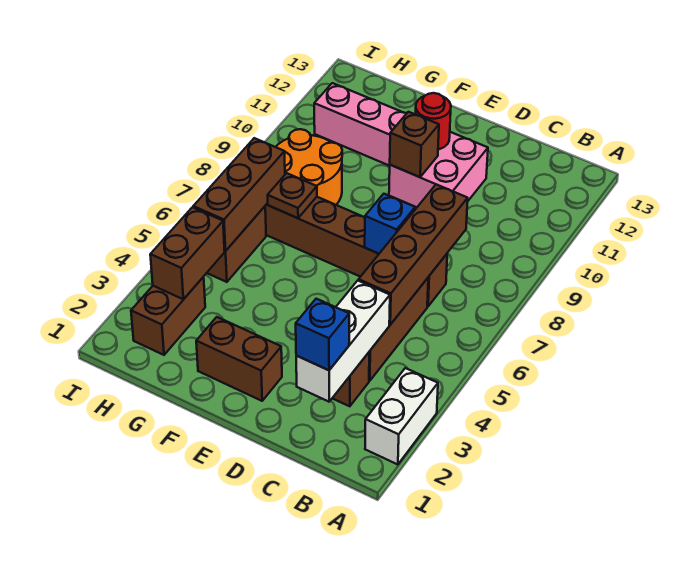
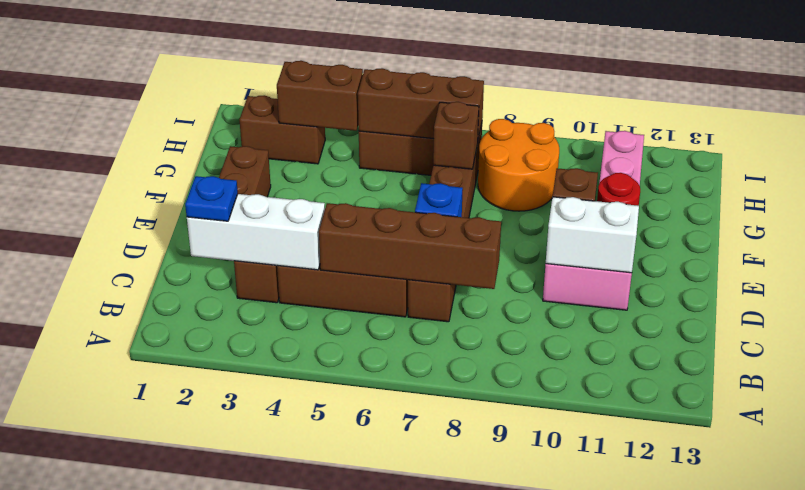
white 1x2 brick [365,368,438,465] -> white 1x2 brick moved to [546,197,639,273]
blue 1x1 brick [296,299,349,370] -> blue 1x1 plate [185,176,238,221]
brown 1x1 plate [268,173,317,218] -> brown 1x1 brick [433,102,479,169]

